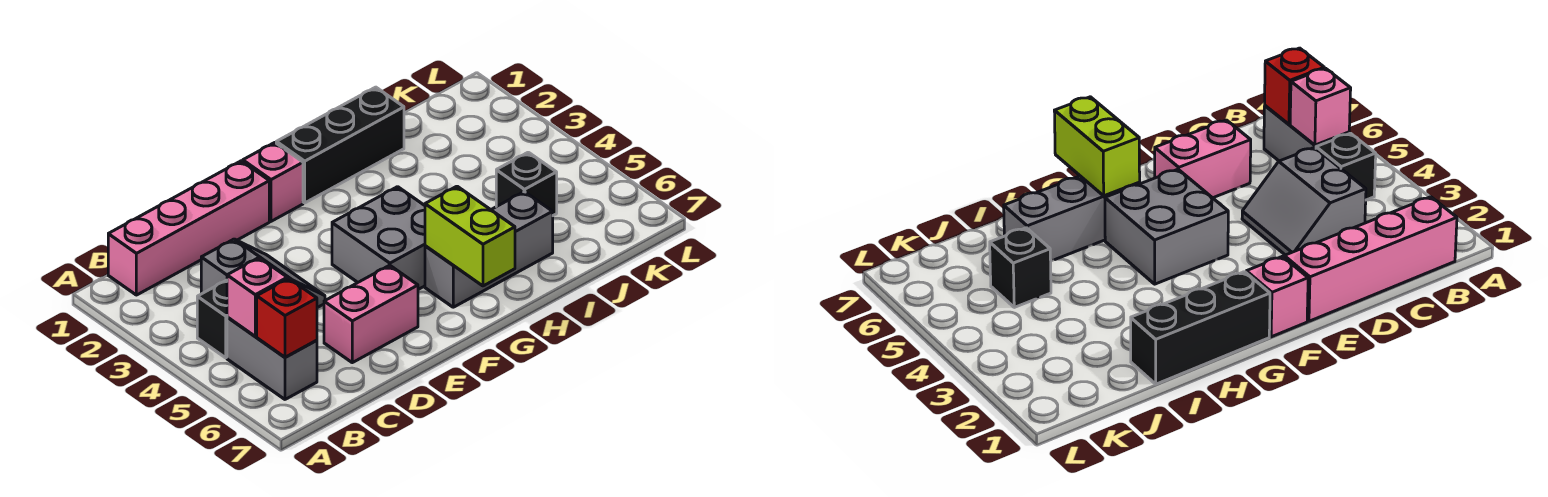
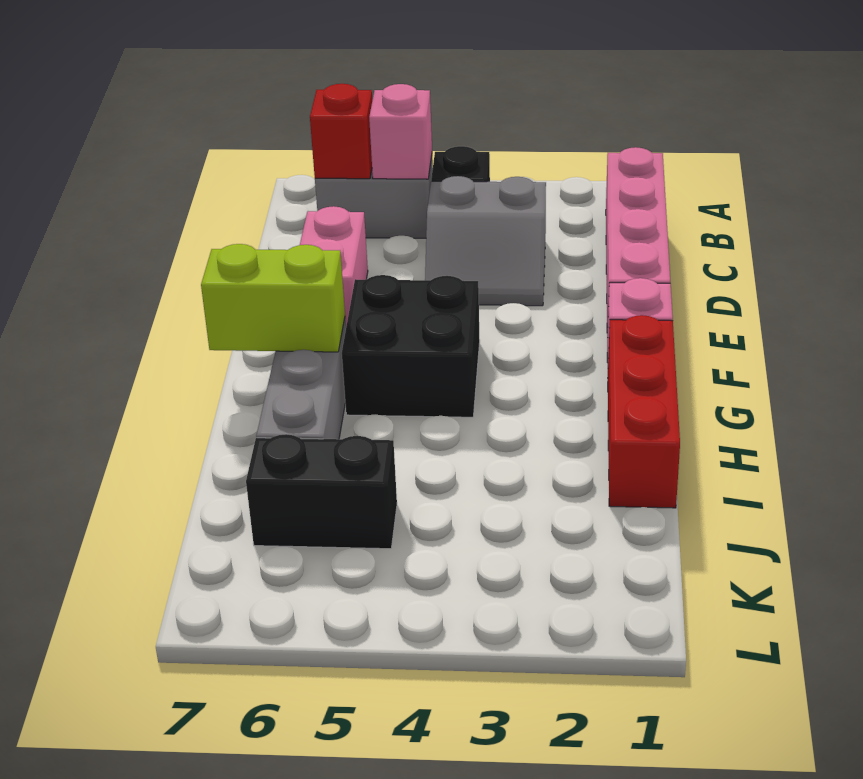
grey 2x2 brick [332,187,425,289] -> black 2x2 brick [342,275,480,417]
black 1x3 brick [276,87,404,203] -> red 1x3 brick [608,315,680,508]
black 1x1 brick [496,152,557,215] -> black 1x2 brick [246,434,397,549]

